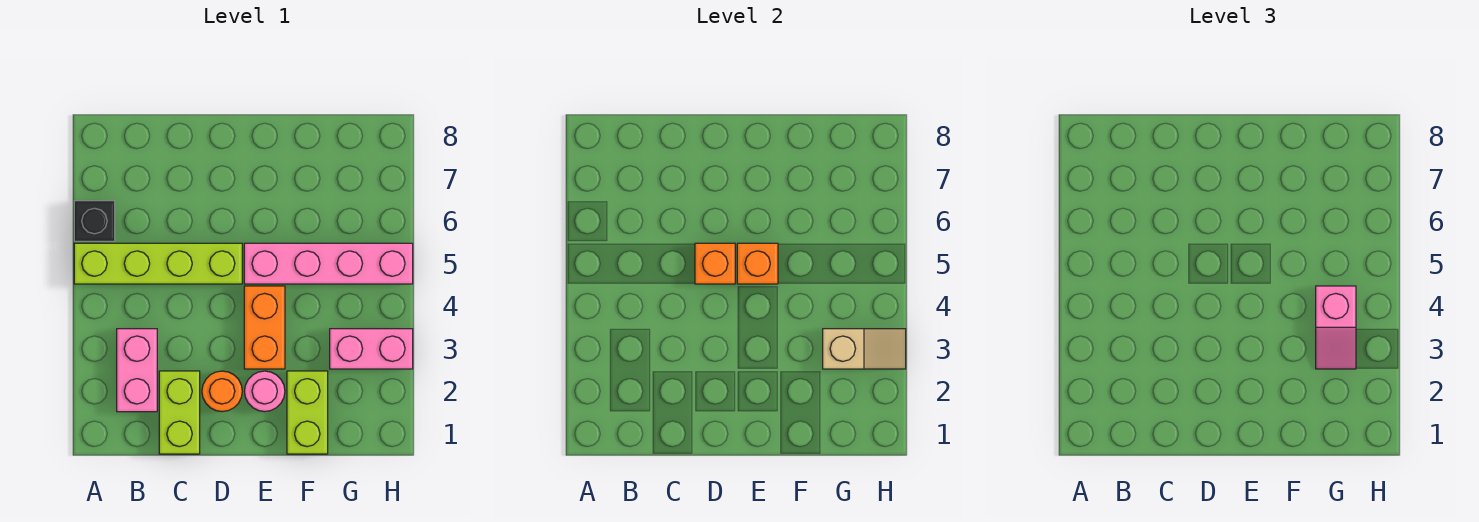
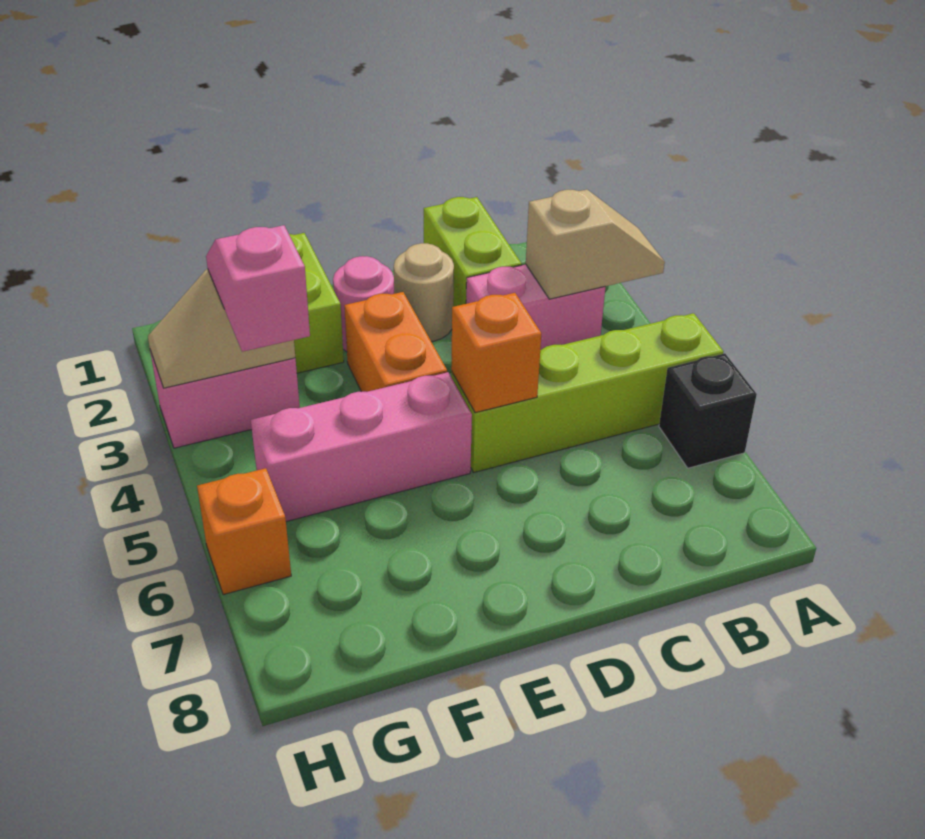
none -> tan 1x2 slope [526,189,665,299]
pink 1x2 brick [117,329,157,412] -> pink 1x2 brick turned to [466,265,605,350]
orange 1x1 round brick [202,371,242,412] -> tan 1x1 round brick [394,243,454,342]
pink 1x4 brick [244,243,413,284] -> pink 1x3 brick [251,372,472,522]
orange 1x1 brick [737,243,778,284] -> orange 1x1 brick moved to [197,468,291,595]

